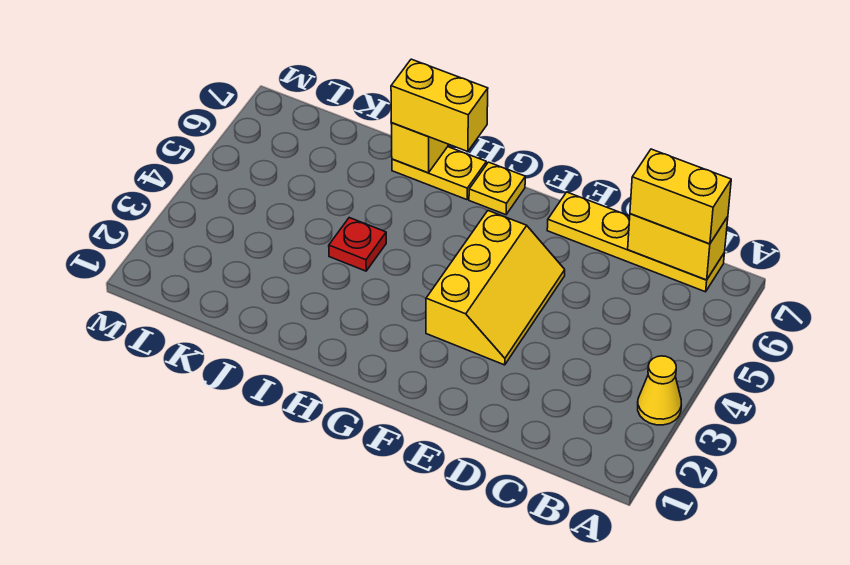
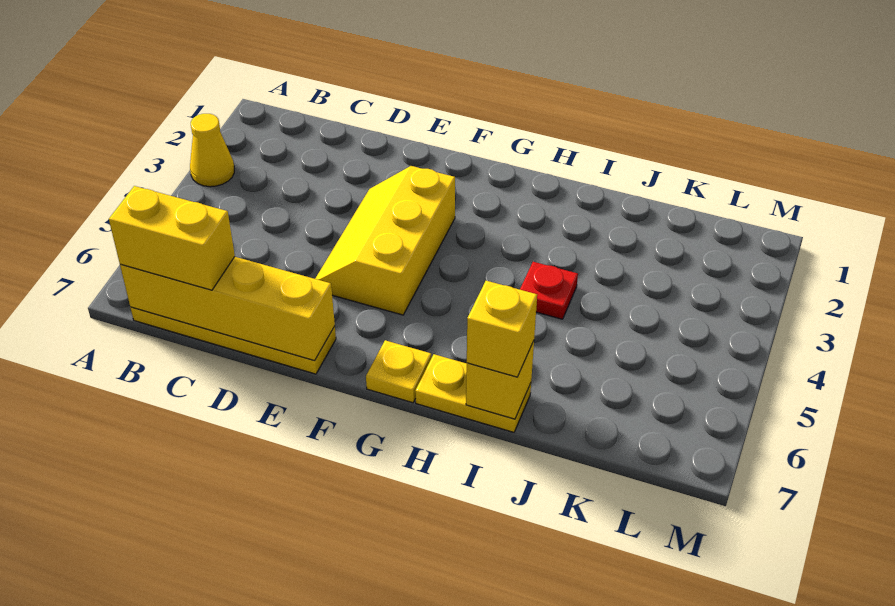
yellow 1x2 brick [628,214,728,280] -> yellow 1x4 brick [120,257,335,361]
yellow 1x2 brick [391,59,488,152] -> yellow 1x1 brick [467,281,537,377]

